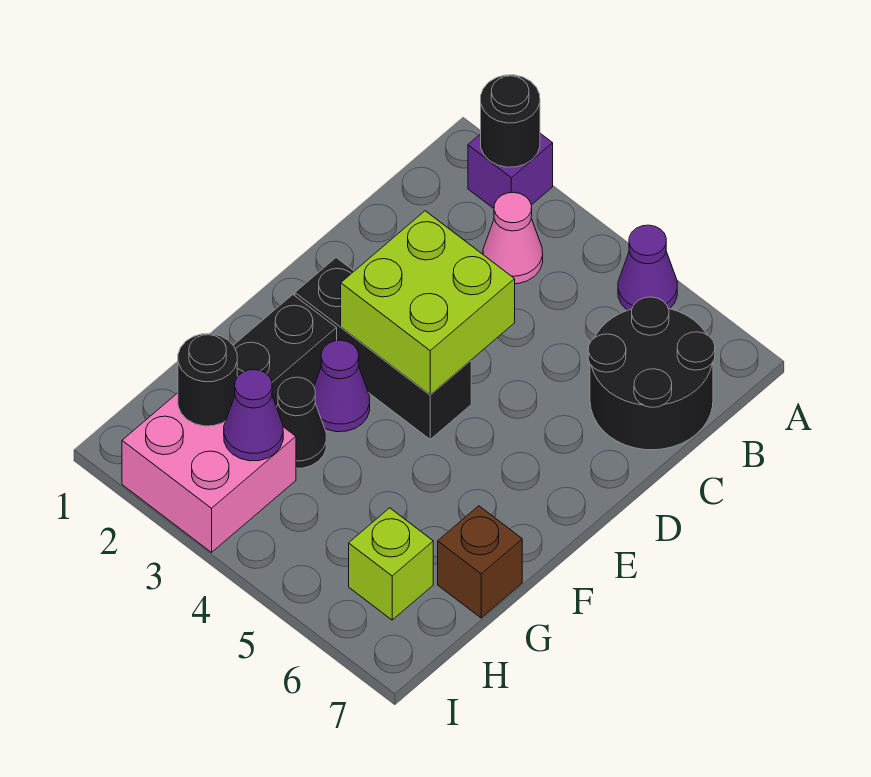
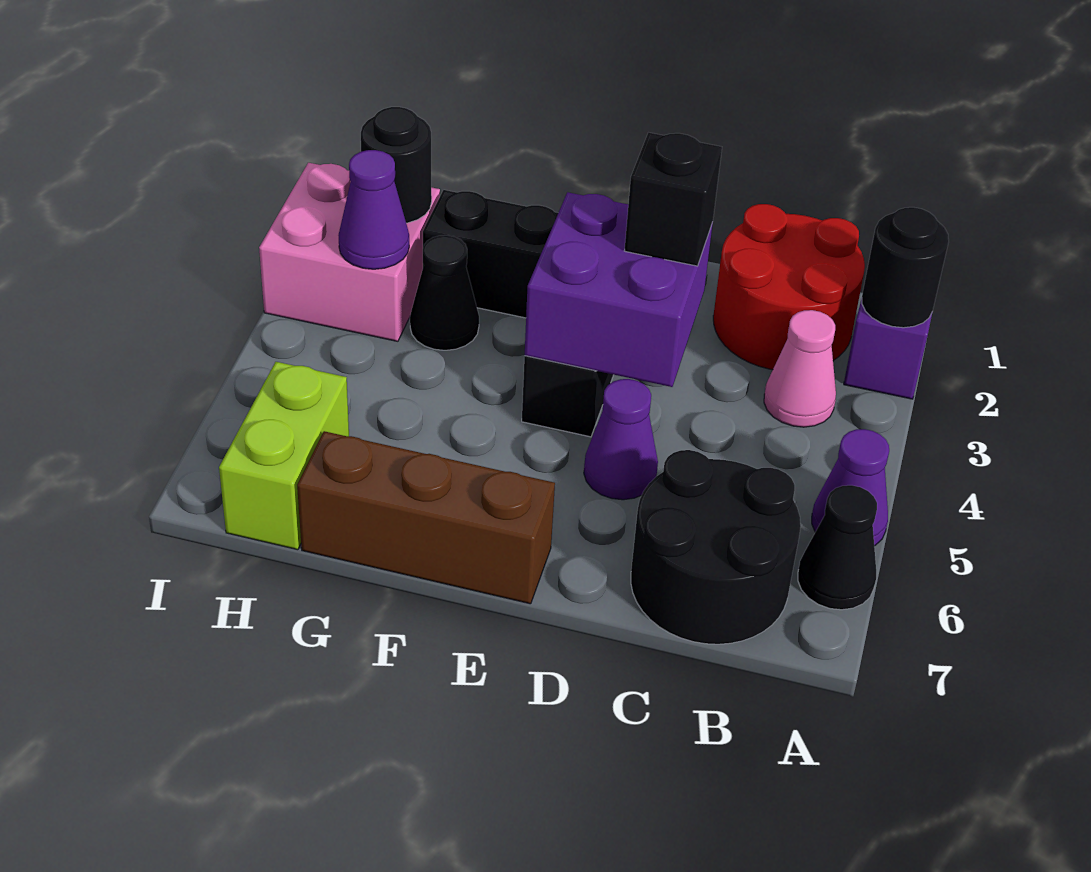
none -> black 1x1 cone [798,485,877,610]
none -> red 2x2 round brick [713,204,865,370]
lime 2x2 brick [341,211,515,395] -> purple 2x2 brick [525,192,713,387]
none -> black 1x1 brick [624,133,722,266]
purple 1x1 cone [314,340,370,432] -> purple 1x1 cone moved to [584,379,658,500]
brown 1x1 brick [438,506,522,618] -> brown 1x3 brick [297,431,555,604]
lime 1x1 brick [349,508,433,620] -> lime 1x2 brick [219,362,349,550]

